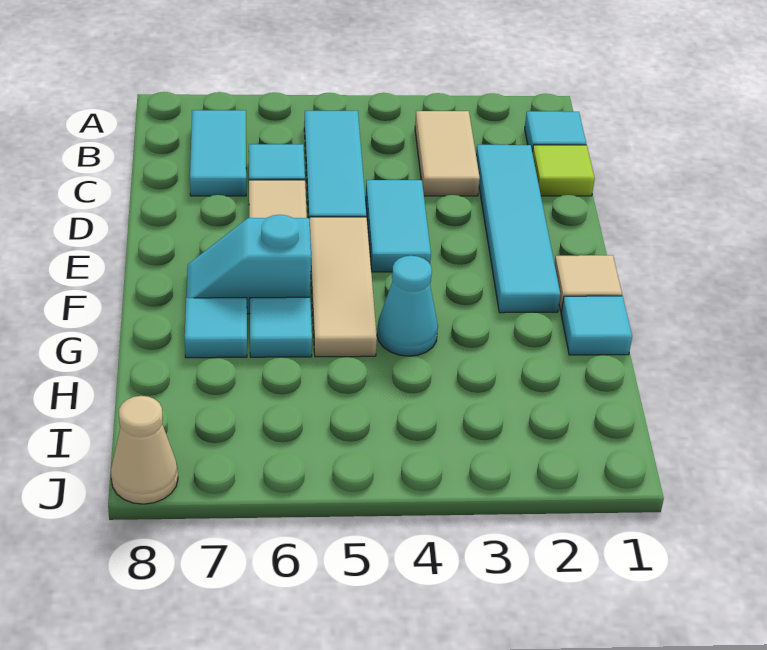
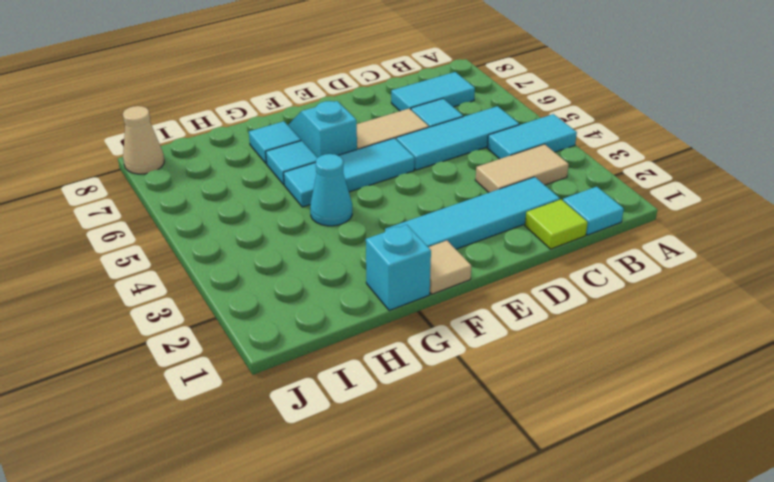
cyan 1x2 tile [366,180,431,272] -> cyan 1x2 tile moved to [487,114,577,159]
tan 1x3 tile [310,217,377,357] -> cyan 1x3 tile [284,138,415,207]
cyan 1x1 tile [561,296,632,355] -> cyan 1x1 brick [366,225,431,311]

